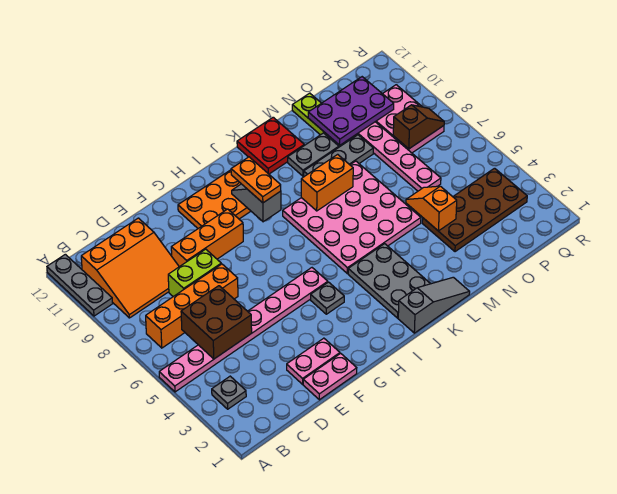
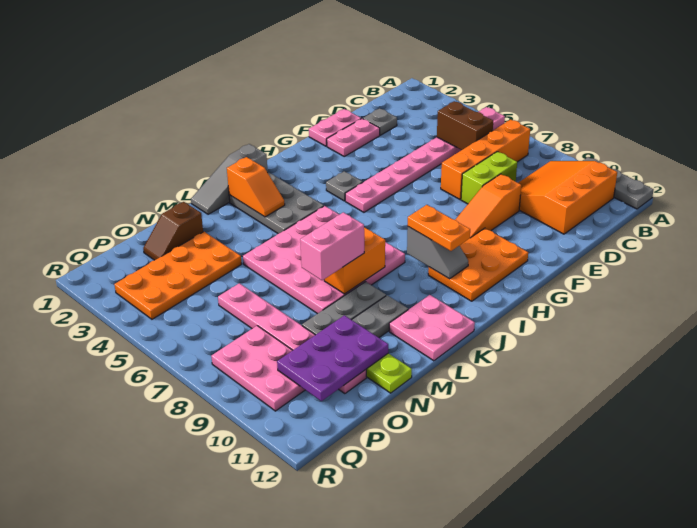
grey 1x1 plate [212,376,246,409] -> grey 1x1 plate moved to [363,108,397,135]
brown 2x2 brick [181,286,252,359] -> brown 1x2 brick [437,101,493,150]
orange 1x3 brick [171,209,243,267] -> orange 1x3 slope [455,174,521,238]
red 2x2 plate [237,117,304,174] -> pink 2x2 plate [389,295,475,361]
none -> pink 1x2 brick [300,212,364,280]
brown 2x4 plate [422,168,527,252] -> orange 2x4 plate [114,232,241,319]
orange 1x2 slope [406,186,457,231] -> orange 1x2 slope moved to [227,157,285,217]
brown 1x2 slope [393,105,444,149] -> brown 1x2 slope moved to [143,202,203,260]

